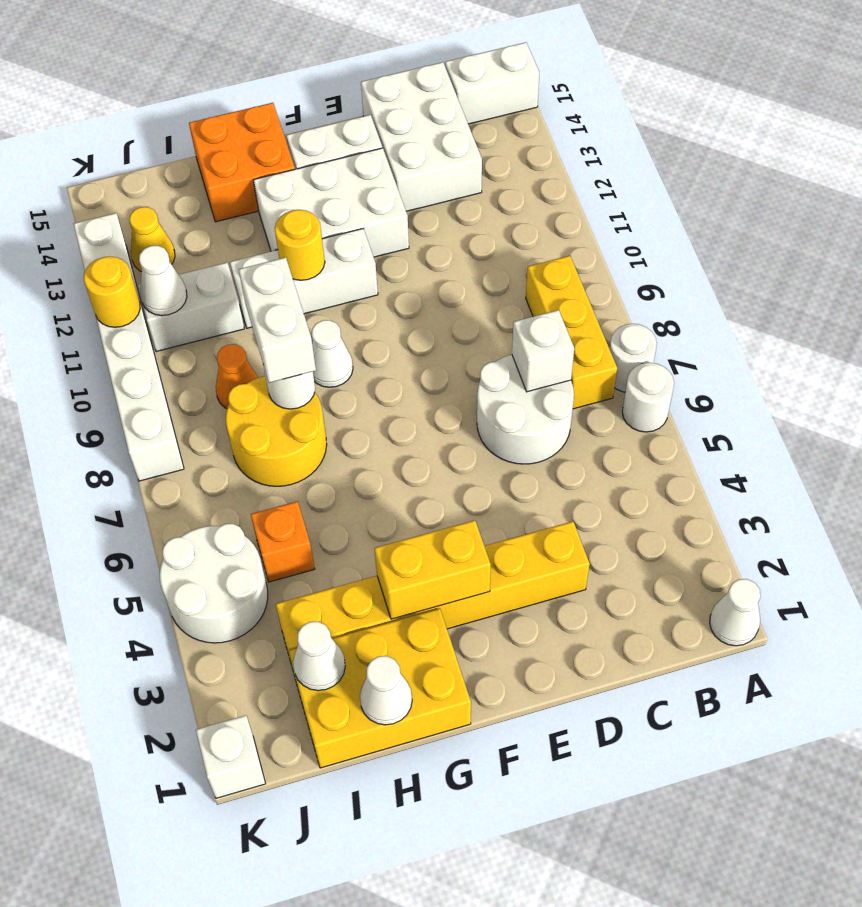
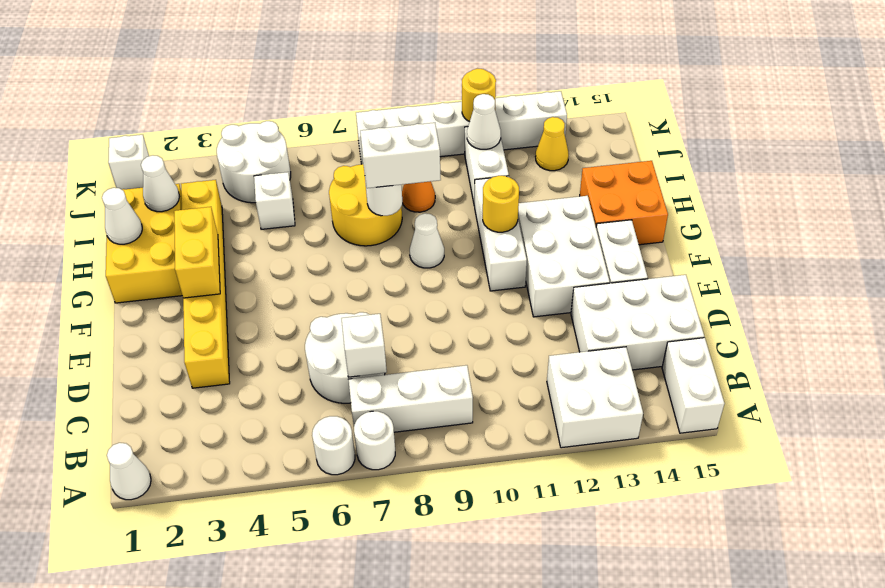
none -> white 2x2 brick [547,347,643,448]
yellow 1x3 brick [526,256,617,409] -> white 1x3 brick [348,365,473,432]
orange 1x1 brick [251,501,315,582] -> white 1x1 brick [254,172,295,229]

